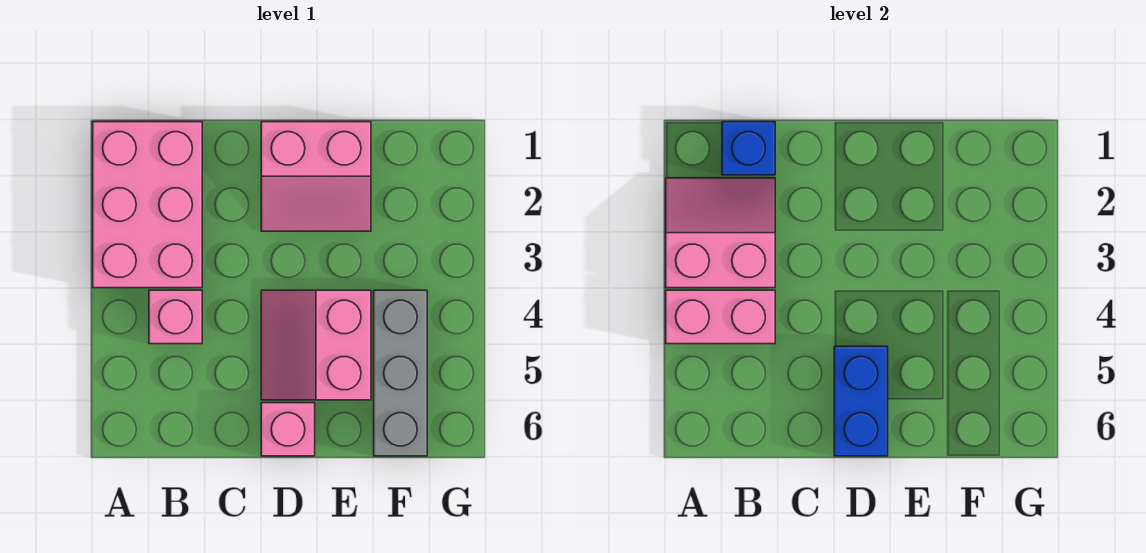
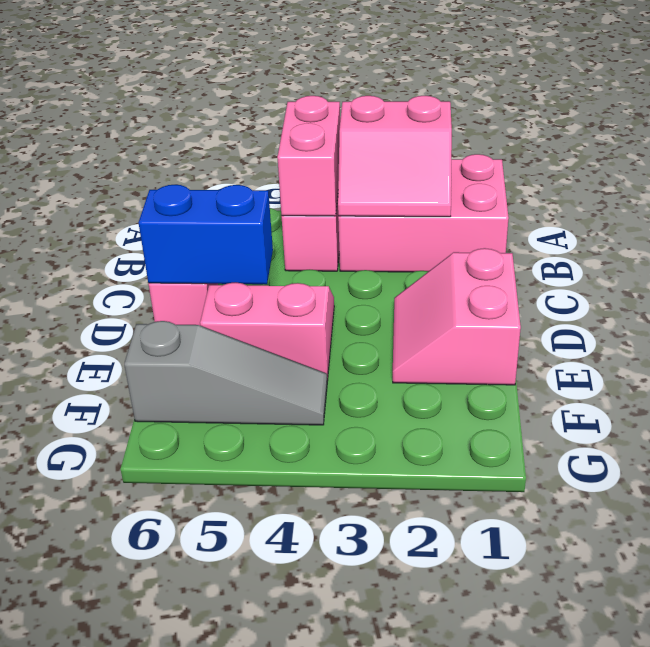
pink 2x2 slope [666,178,775,288] -> pink 2x2 slope turned to [338,96,452,217]
blue 1x1 brick [722,122,775,175] -> none
grey 1x3 brick [374,290,427,456] -> grey 1x3 slope [124,321,327,425]

